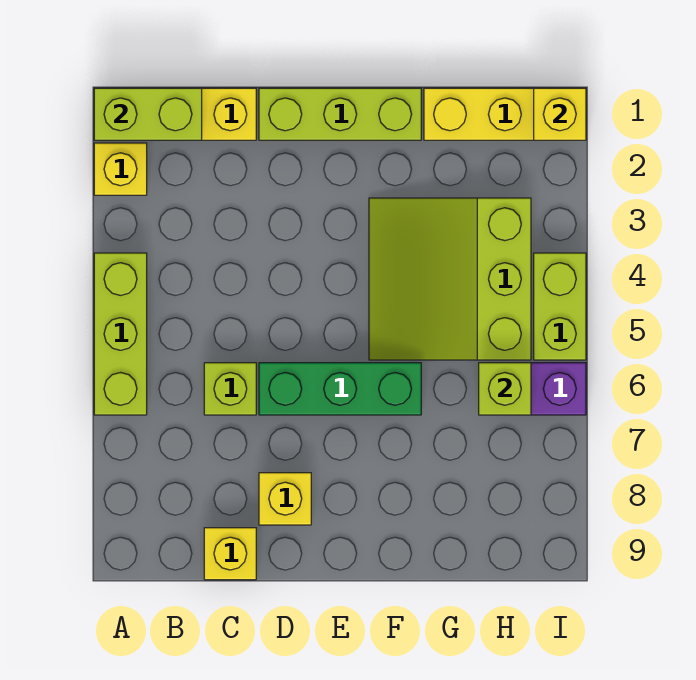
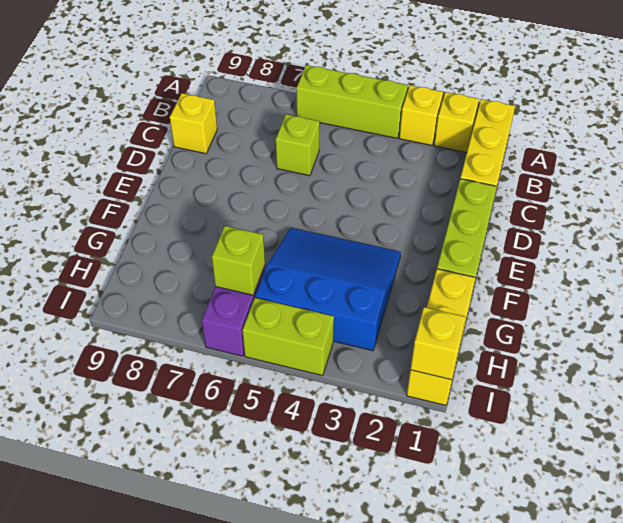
lime 1x2 brick [94,88,202,140] -> none
green 1x3 brick [259,363,421,415] -> none
yellow 1x1 brick [259,473,311,525] -> yellow 1x1 brick moved to [399,85,443,145]
lime 3x3 slope [369,198,531,360] -> blue 3x3 slope [255,228,401,351]

